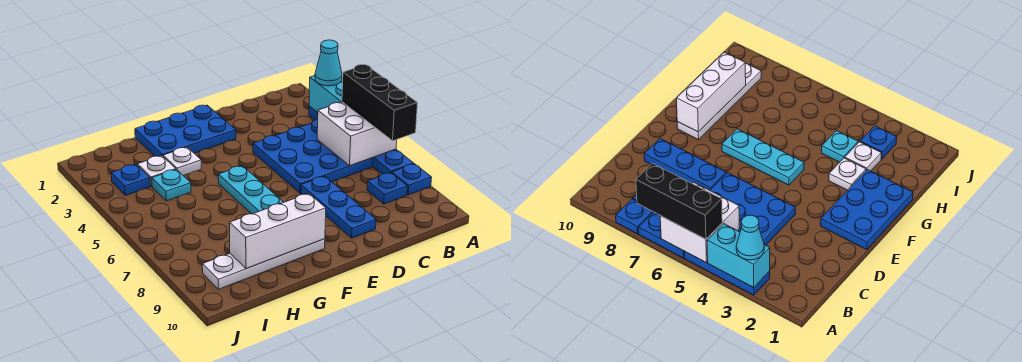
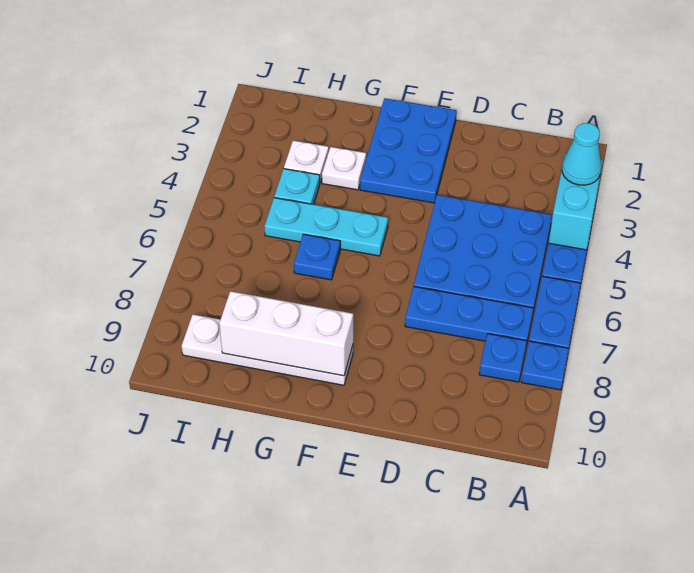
white 2x2 brick [317,102,397,166] -> none
black 1x3 brick [342,64,417,141] -> none
blue 1x3 plate [301,176,376,238] -> blue 1x3 plate turned to [405,286,534,346]
blue 2x3 plate [135,105,236,156] -> blue 2x3 plate turned to [360,98,457,203]
cyan 1x3 plate [218,166,284,214] -> cyan 1x3 plate turned to [265,198,388,256]
blue 1x1 plate [111,164,150,195] -> blue 1x1 plate moved to [294,234,340,280]

